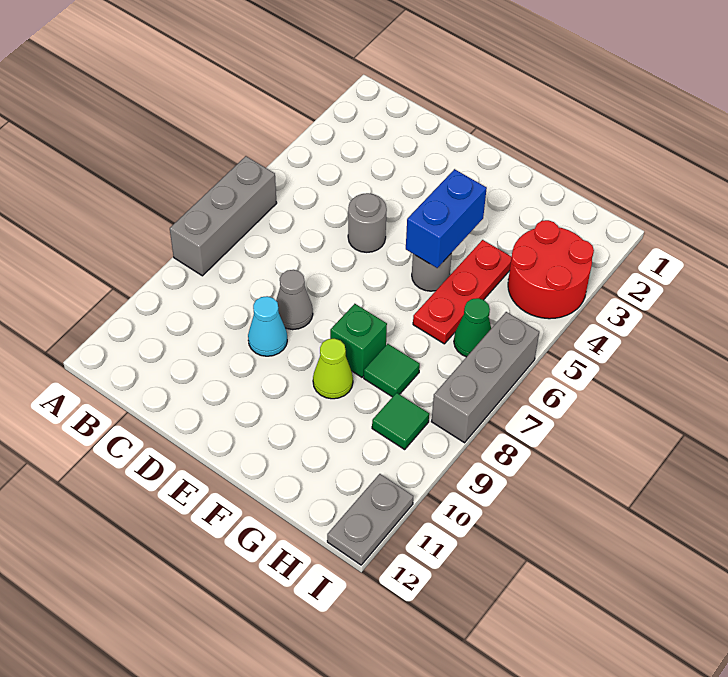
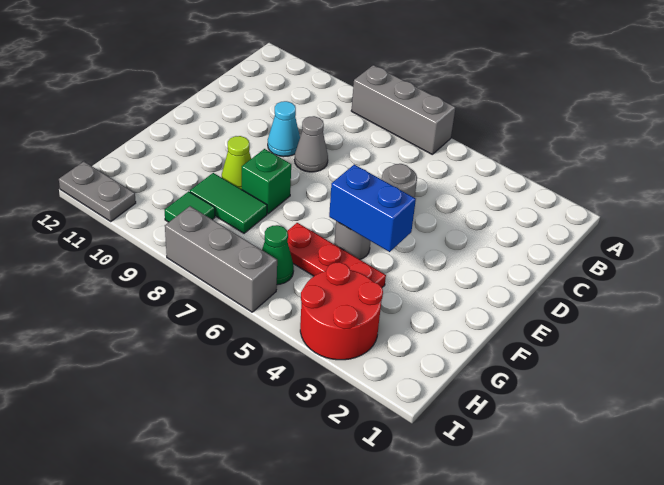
green 1x1 tile [364,344,420,397] -> green 1x2 tile [190,173,267,233]

